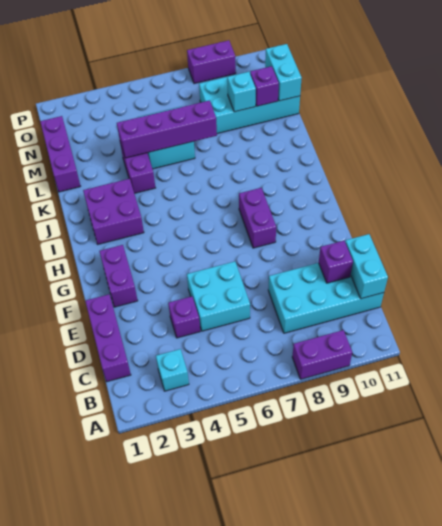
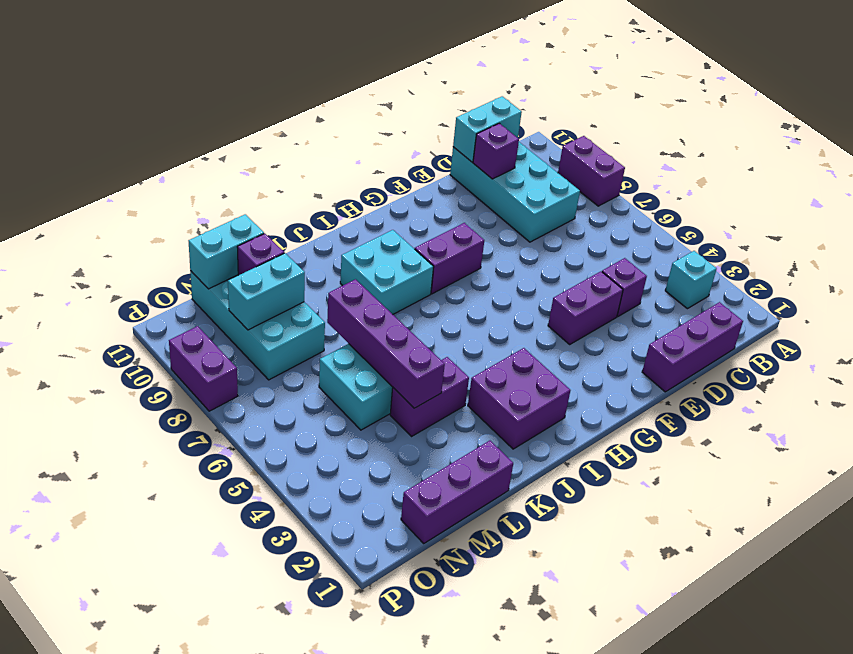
cyan 2x2 brick [187,262,250,331] -> cyan 2x2 brick moved to [340,230,434,314]
purple 1x2 brick [100,245,138,307] -> purple 1x2 brick moved to [548,272,623,344]
cyan 1x1 brick [227,72,256,112] -> cyan 1x2 brick [228,253,305,330]

